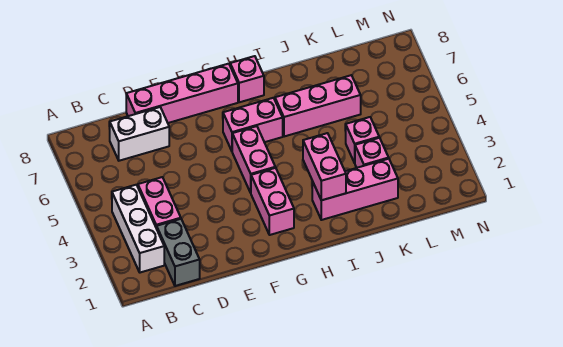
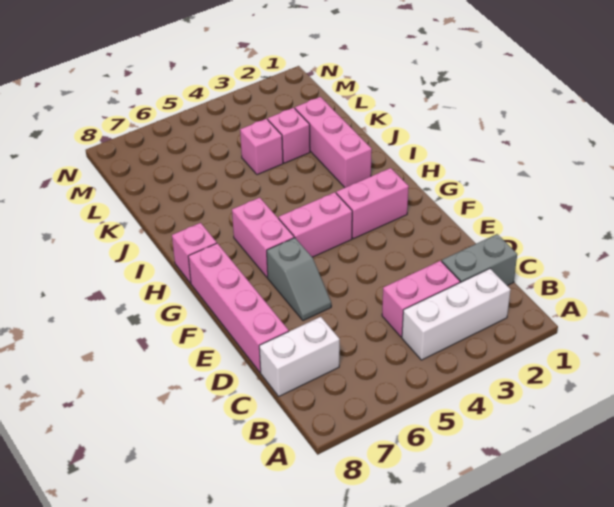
white 1x2 brick [110,107,169,161] -> white 1x2 brick turned to [259,317,340,396]
none -> grey 1x2 slope [267,238,331,321]
pink 1x2 brick [303,133,346,200] -> none
pink 1x3 brick [275,75,361,137] -> none

